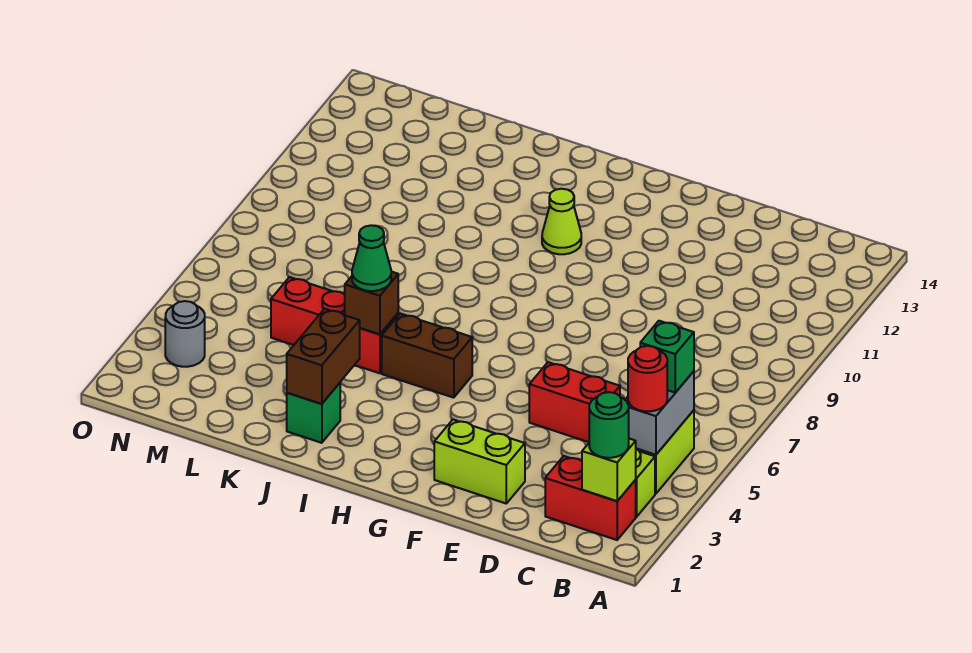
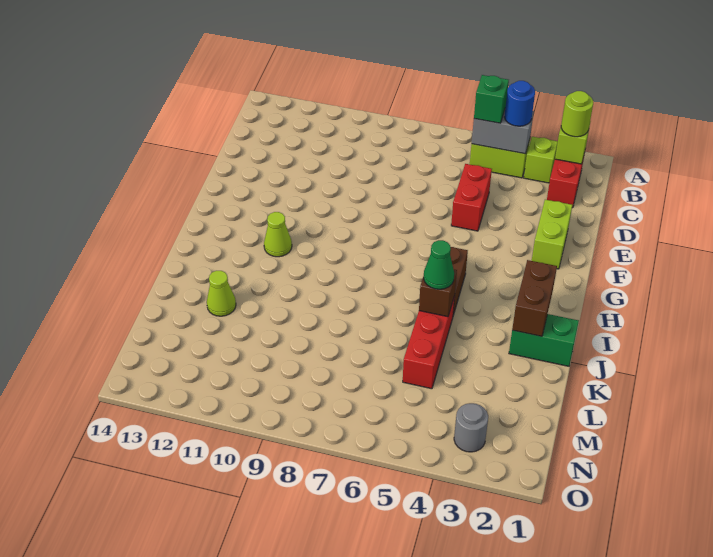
green 1x1 round brick [589,392,629,458] -> lime 1x1 round brick [561,91,593,137]
red 1x1 round brick [628,346,667,411] -> blue 1x1 round brick [504,81,535,126]
green 1x1 brick [287,383,340,443] -> green 1x2 brick [509,314,579,366]
brown 1x2 brick [287,309,360,404] -> brown 1x2 brick turned to [512,260,557,336]
none -> lime 1x1 cone [207,271,236,316]

